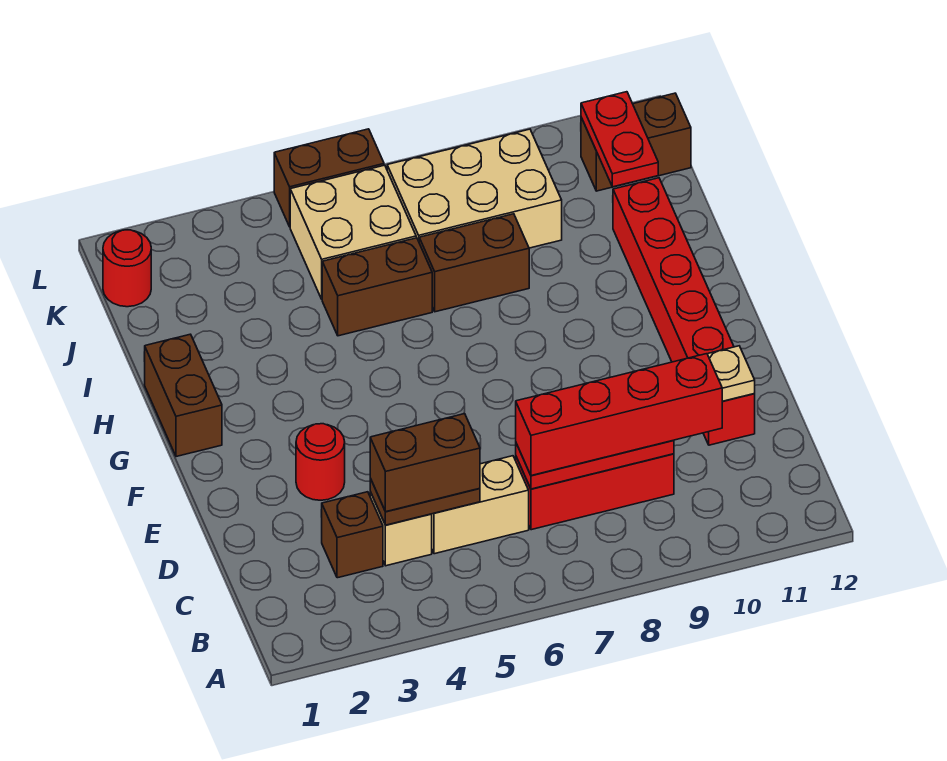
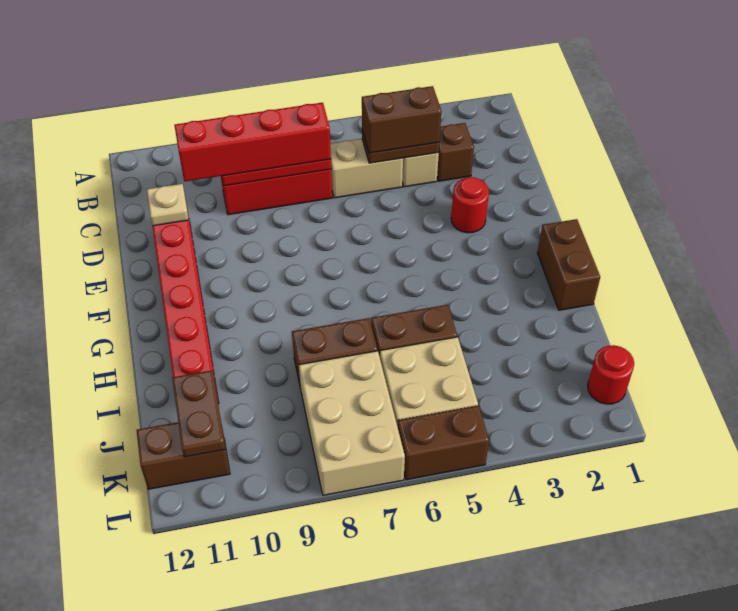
tan 2x3 brick [387,129,562,248] -> tan 2x3 brick turned to [299,351,405,495]
red 1x2 plate [581,92,658,187] -> brown 1x2 plate [172,370,225,457]

